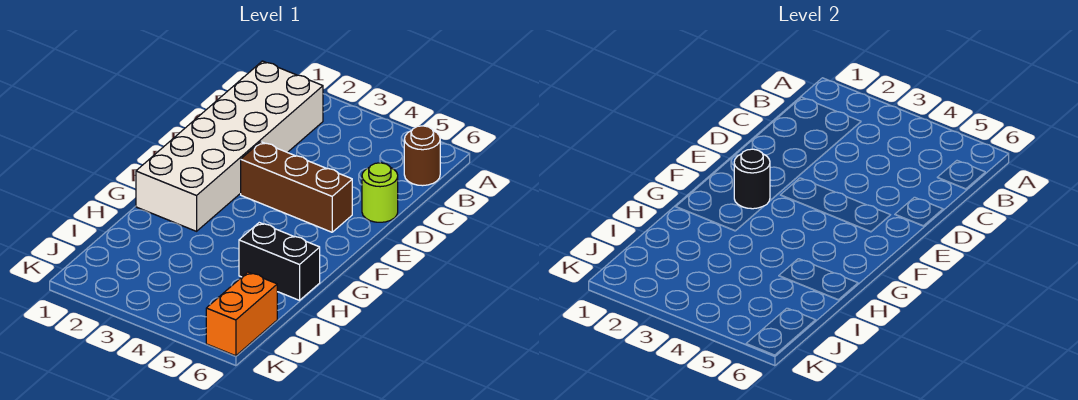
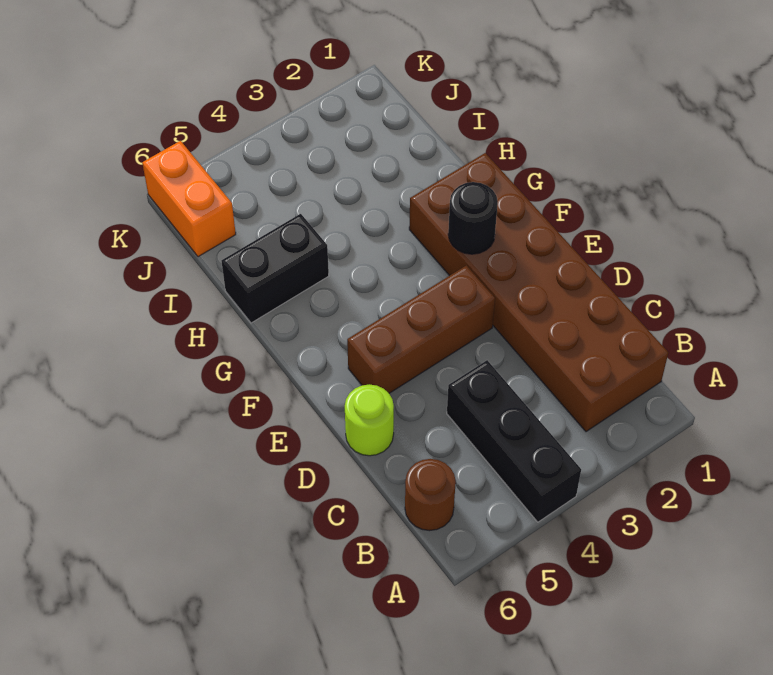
none -> black 1x3 brick [447,360,581,522]
white 2x6 brick [136,61,323,231] -> brown 2x6 brick [409,153,668,432]

